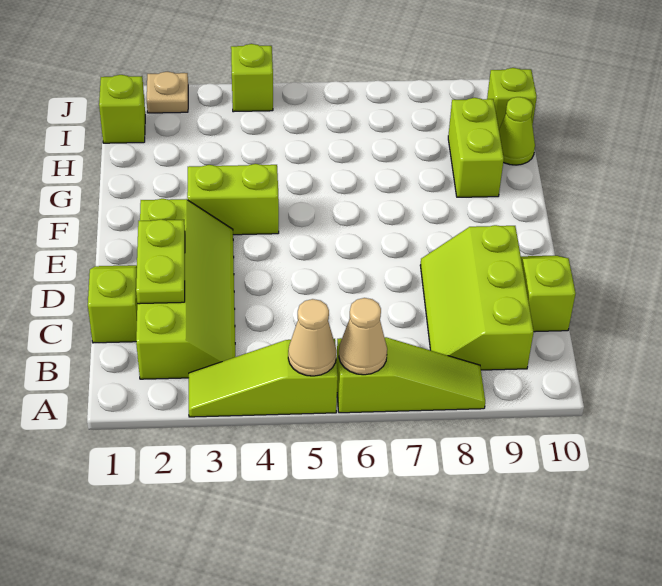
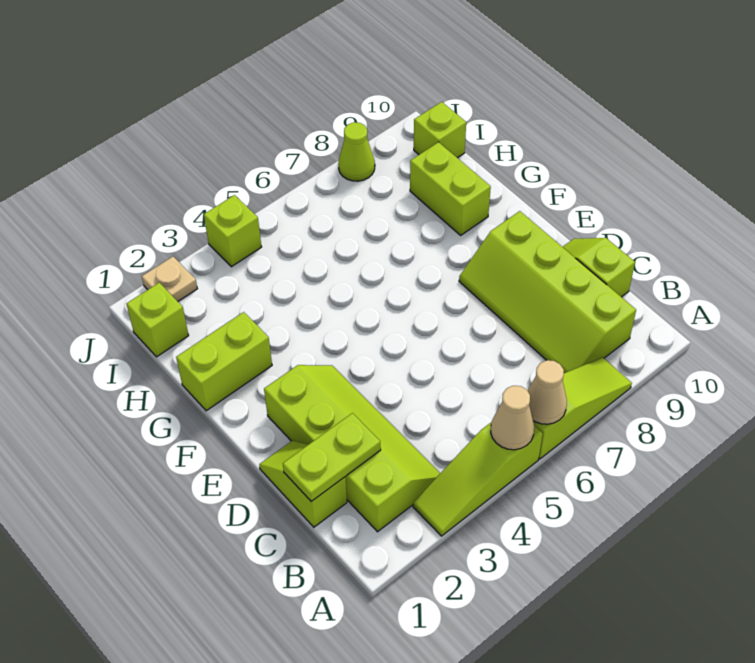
lime 2x3 slope [420,225,534,370] -> lime 2x4 slope [459,211,636,373]
lime 1x2 plate [136,219,185,304] -> lime 1x2 plate turned to [283,413,381,501]
lime 1x2 brick [187,164,279,235] -> lime 1x2 brick moved to [176,312,272,411]
lime 1x1 cone [499,97,535,165] -> lime 1x1 cone moved to [338,122,375,181]

